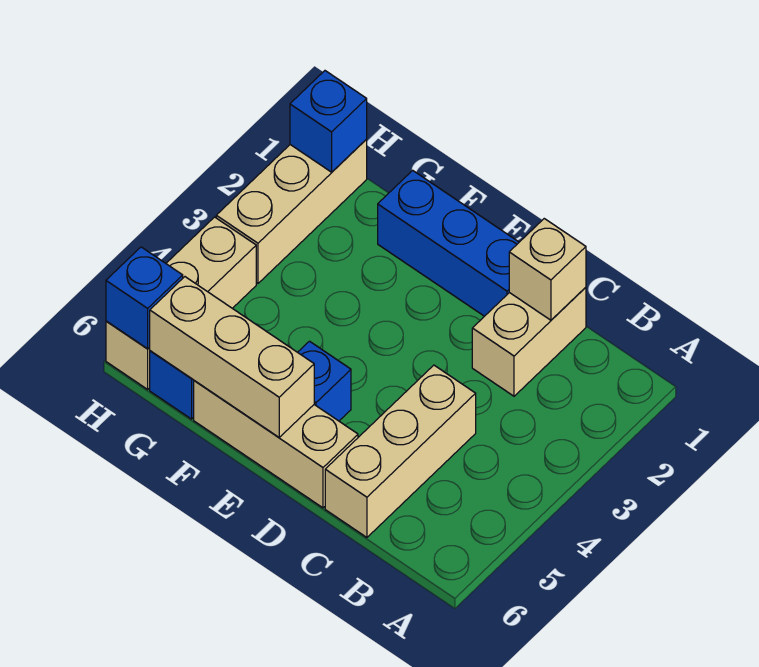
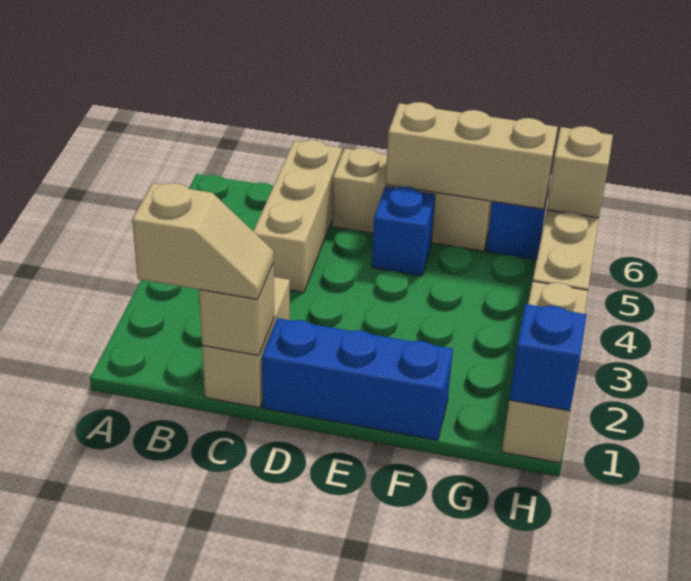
none -> tan 1x2 slope [132,183,274,299]
blue 1x1 brick [106,247,183,349] -> tan 1x1 brick [547,126,613,218]

